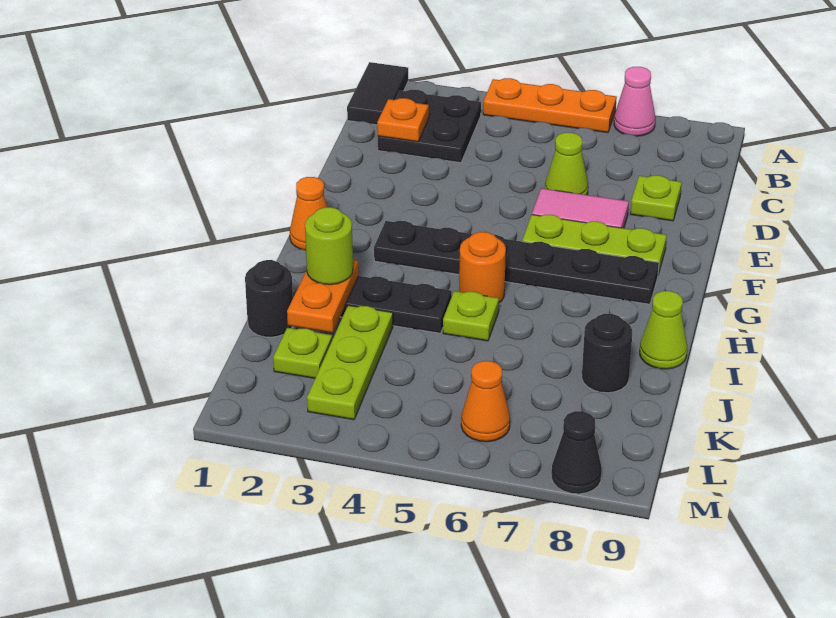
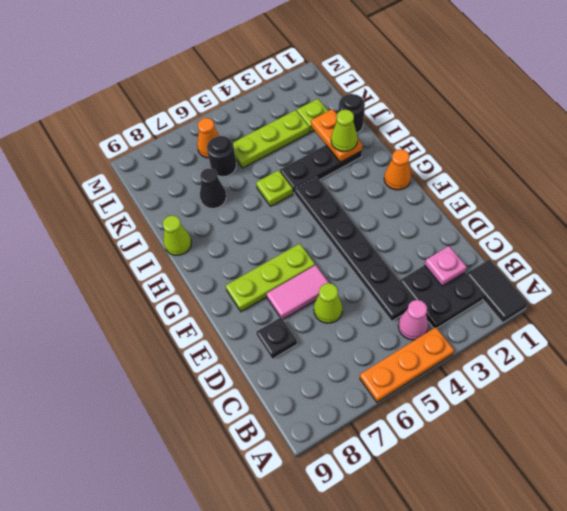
pink 1x1 cone [614,67,655,136] -> pink 1x1 cone moved to [398,300,428,340]
orange 1x1 plate [377,98,429,142] -> pink 1x1 plate [425,246,467,286]
lime 1x1 plate [630,175,682,221] -> black 1x1 plate [256,317,297,359]
black 1x6 plate [374,221,659,304] -> black 1x6 plate turned to [295,177,414,321]
orange 1x1 round brick [459,232,506,303] -> none
lime 1x1 round brick [305,207,353,285] -> lime 1x1 cone [331,110,358,152]
lime 1x3 plate [307,305,393,420] -> lime 1x3 plate turned to [233,110,309,168]
black 1x1 round brick [582,314,632,393] -> black 1x1 round brick moved to [207,136,236,177]
black 1x1 cone [551,411,602,494] -> black 1x1 cone moved to [200,168,226,208]

